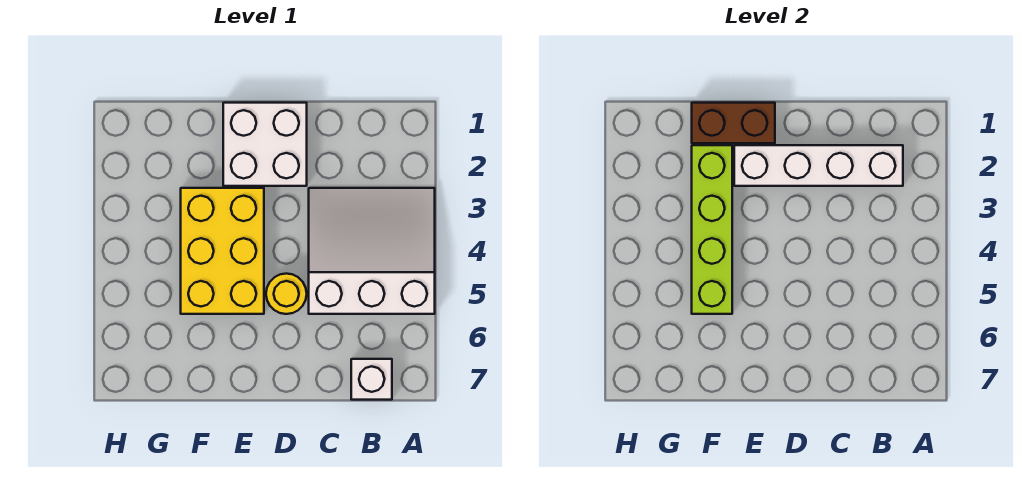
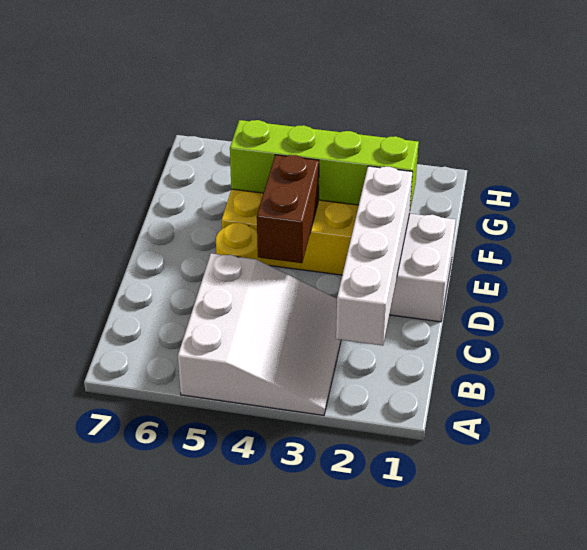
white 1x1 brick [351,359,392,400] -> none
brown 1x2 brick [692,103,775,143] -> brown 1x2 brick moved to [257,155,319,263]

